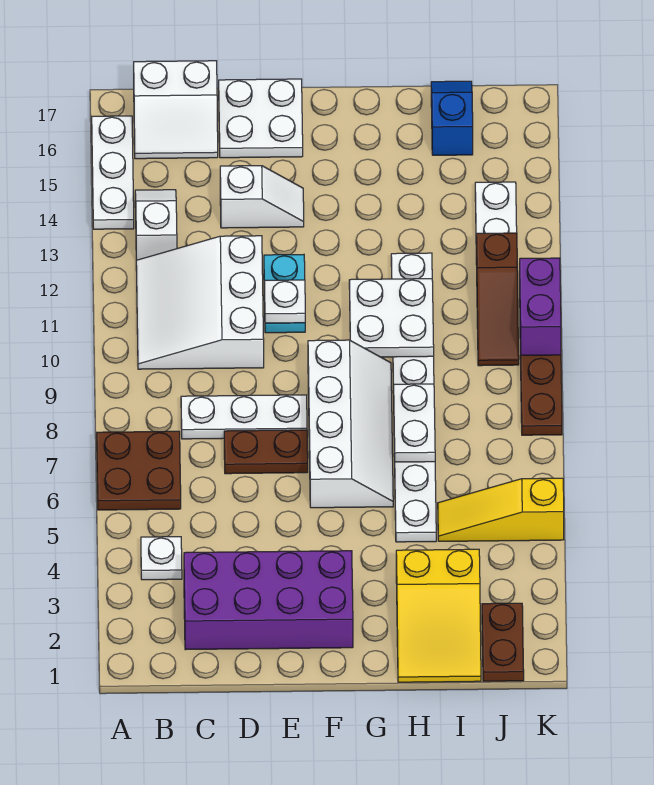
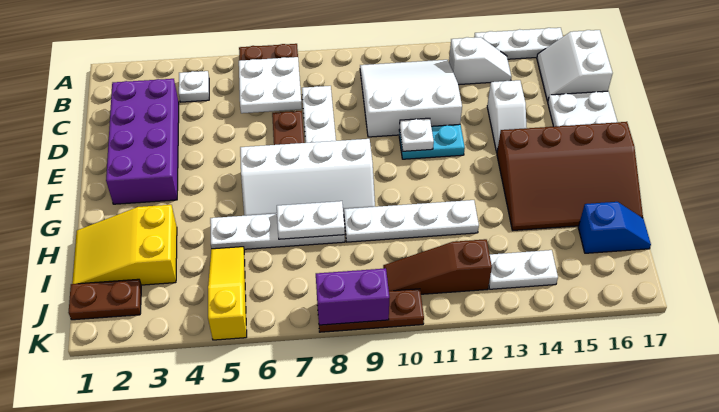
none -> brown 3x4 slope [497,122,643,230]
white 2x2 plate [349,279,434,357] -> white 2x2 plate moved to [239,57,302,113]
purple 1x2 brick [520,258,561,355] -> purple 1x2 brick moved to [316,268,389,325]

